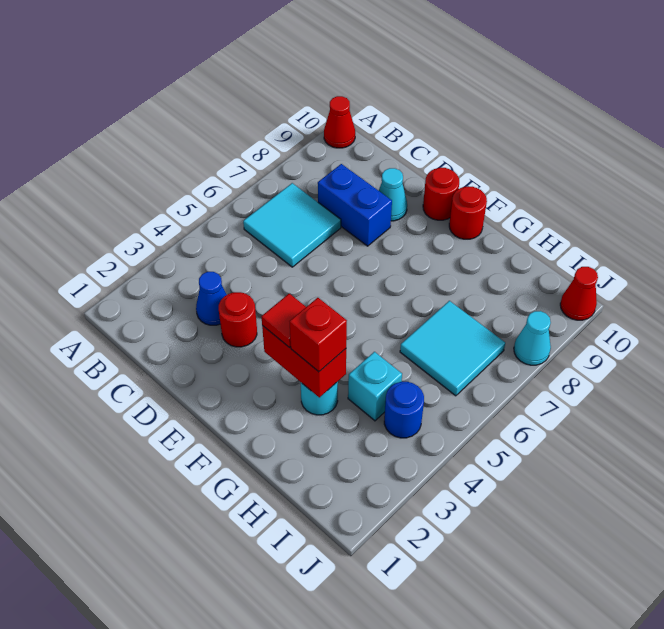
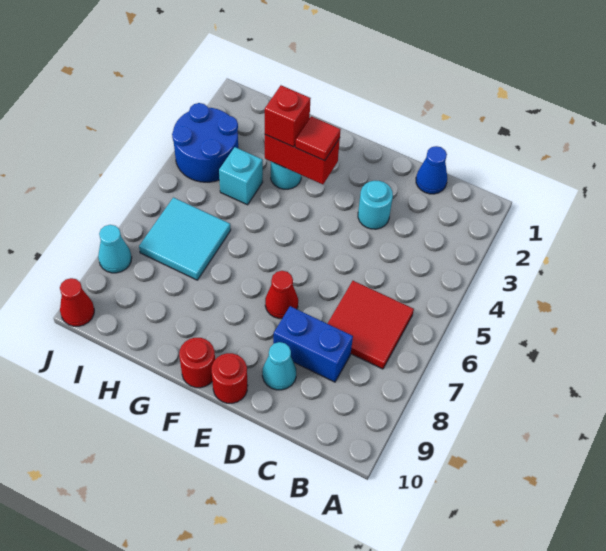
red 1x1 cone [324,96,355,148] -> red 1x1 cone moved to [265,271,298,319]
cyan 2x2 tile [243,183,341,267] -> red 2x2 tile [327,281,414,369]
blue 1x1 cone [196,272,227,325] -> blue 1x1 cone moved to [416,146,447,194]
red 1x1 round brick [219,292,257,347] -> cyan 1x1 round brick [358,181,393,229]
blue 1x1 round brick [384,382,424,438] -> blue 2x2 round brick [172,103,238,182]

